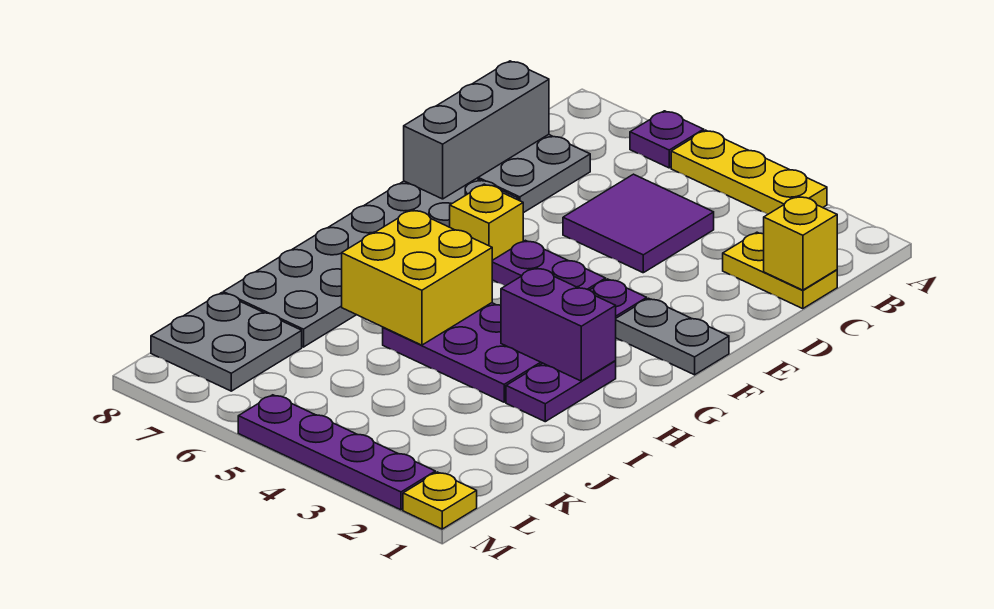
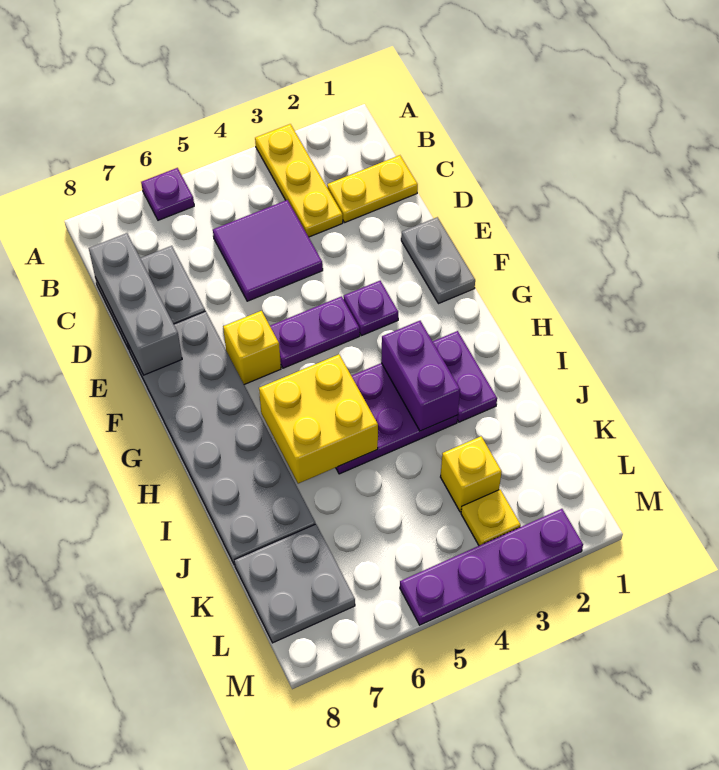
yellow 1x3 plate [671,130,827,214] -> yellow 1x3 plate turned to [255,124,343,237]
yellow 1x1 brick [764,196,837,290] -> yellow 1x1 brick moved to [441,436,502,512]
grey 1x2 plate [616,298,729,375] -> grey 1x2 plate turned to [401,217,475,304]
purple 1x2 brick [501,268,616,381] -> purple 1x2 brick turned to [381,321,460,431]
yellow 1x1 plate [403,472,477,529] -> yellow 1x1 plate moved to [461,490,521,546]

